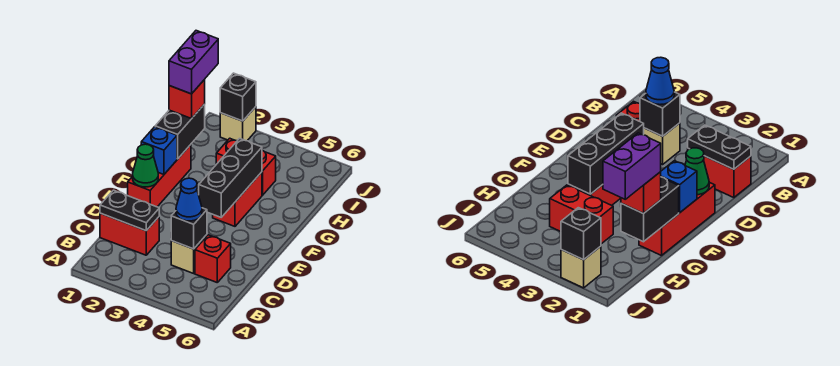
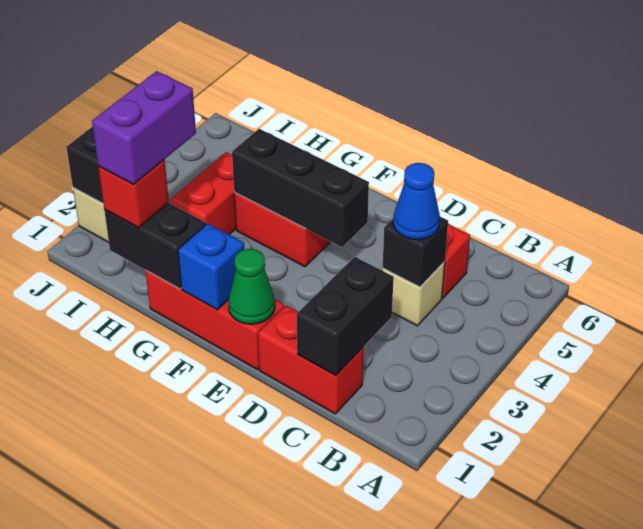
red 1x2 brick [100,213,159,255] -> red 1x2 brick turned to [258,305,364,414]
black 1x2 plate [100,190,159,231] -> black 1x2 brick [297,257,394,376]
purple 1x2 brick [169,31,218,94] -> purple 1x2 brick turned to [92,71,196,185]

